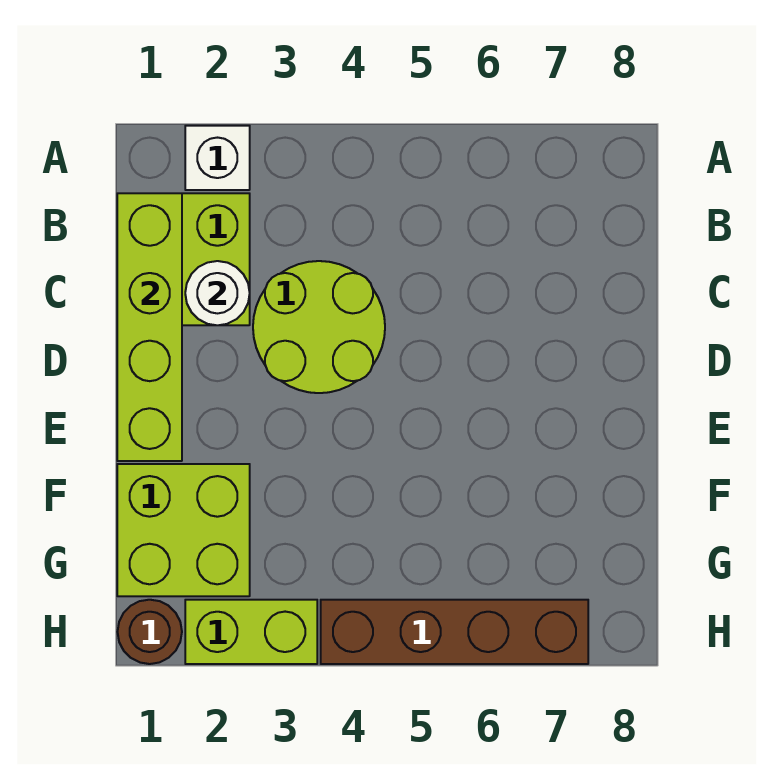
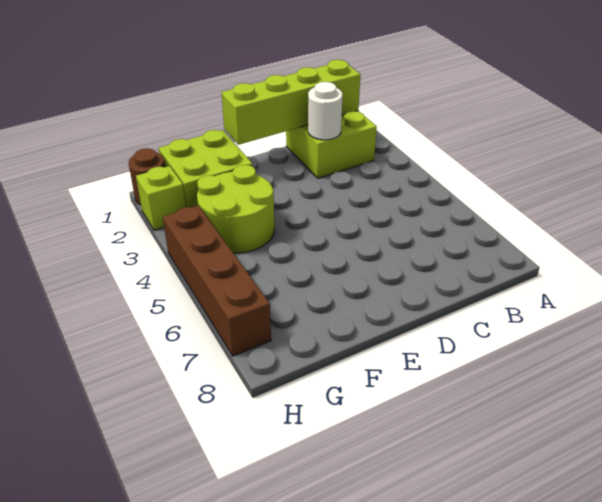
white 1x1 brick [185,126,250,190] -> none
lime 2x2 round brick [253,261,385,393] -> lime 2x2 round brick moved to [197,165,275,253]
lime 1x2 brick [185,600,317,664] -> lime 1x1 brick [136,166,186,230]

